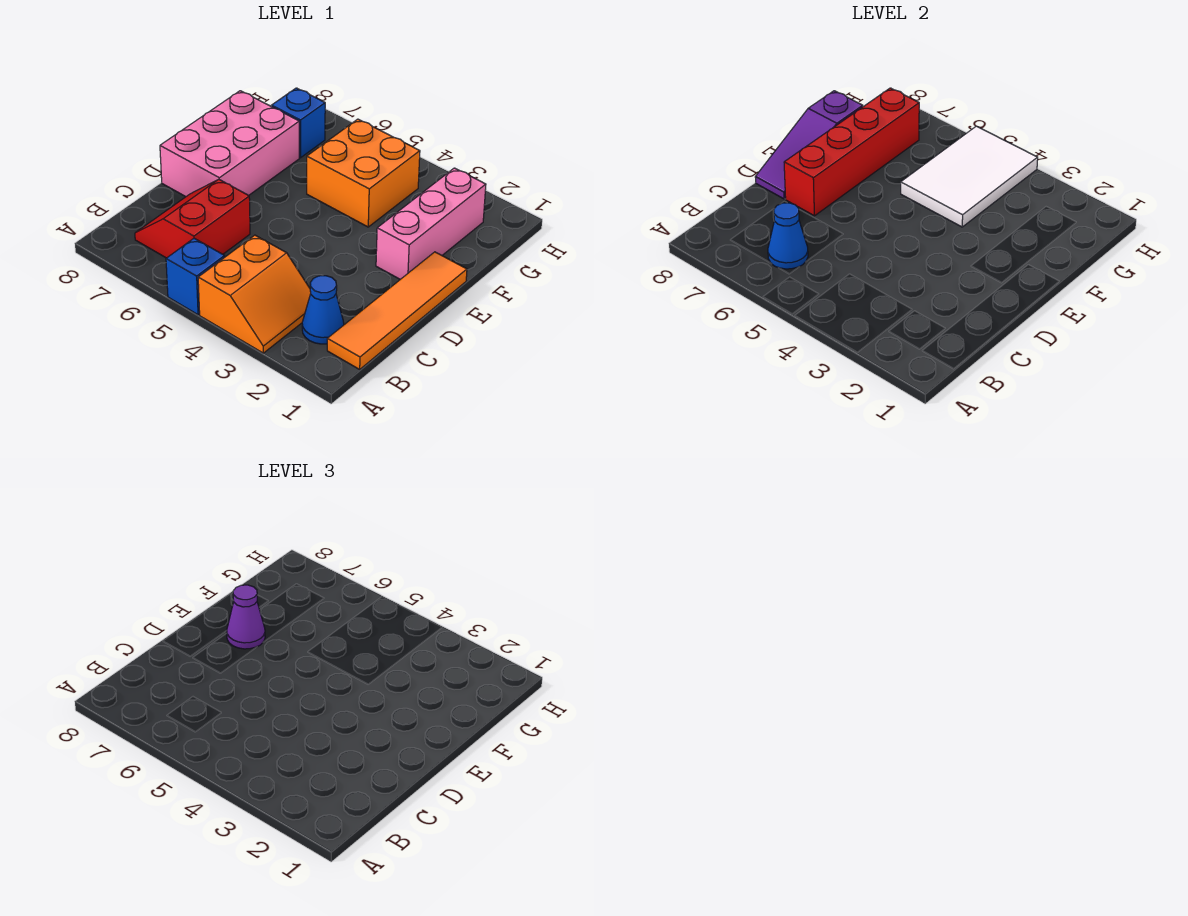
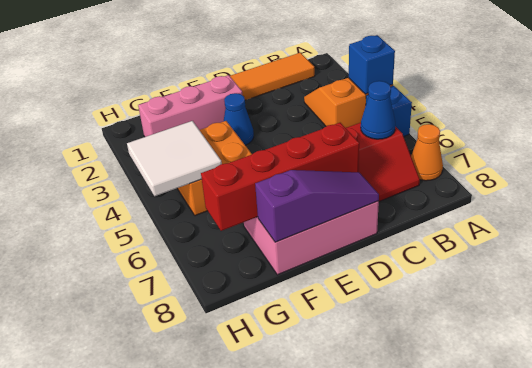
none -> orange 1x1 cone [411,124,443,181]
blue 1x1 cone [302,276,344,344] -> blue 1x1 cone moved to [224,93,254,145]
purple 1x1 cone [227,585,265,649] -> none
white 2x3 tile [901,126,1038,227] -> white 2x2 tile [127,121,222,196]
blue 1x1 brick [272,88,325,158] -> blue 1x1 brick moved to [349,35,395,94]

